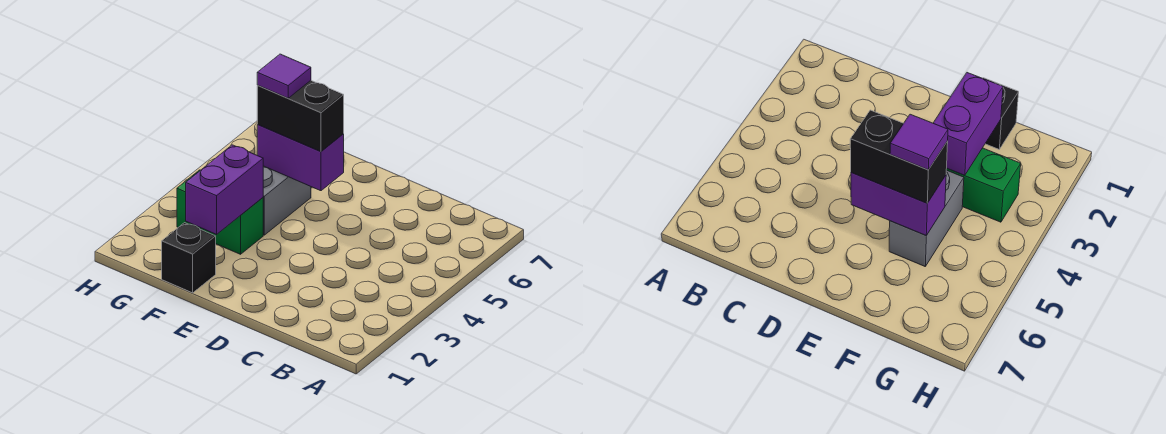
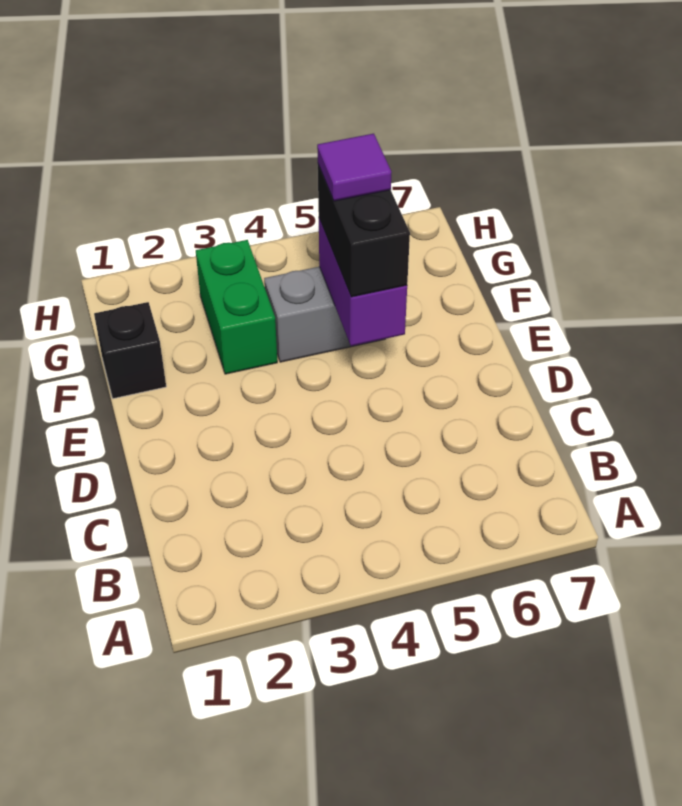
purple 1x2 brick [186,145,263,234] -> none

